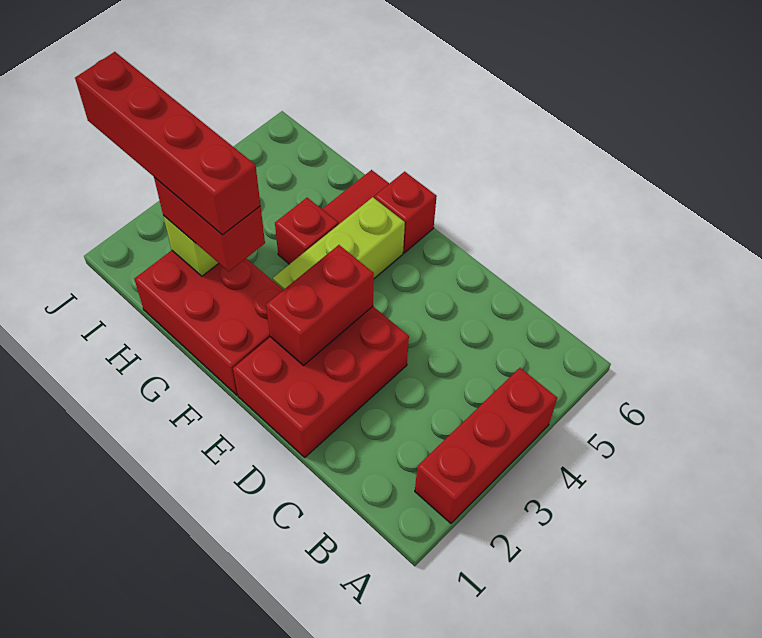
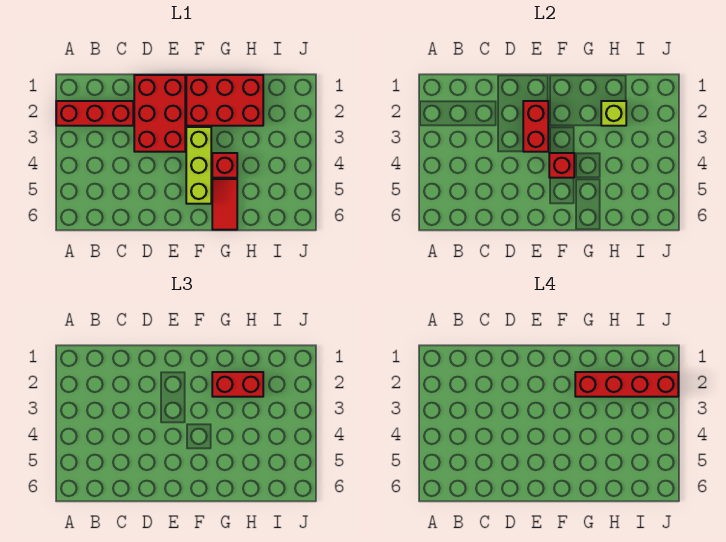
red 1x3 brick [415,368,557,523] -> red 1x3 brick turned to [56,101,133,126]
red 1x1 brick [374,172,437,253] -> red 1x1 brick moved to [549,153,574,178]

